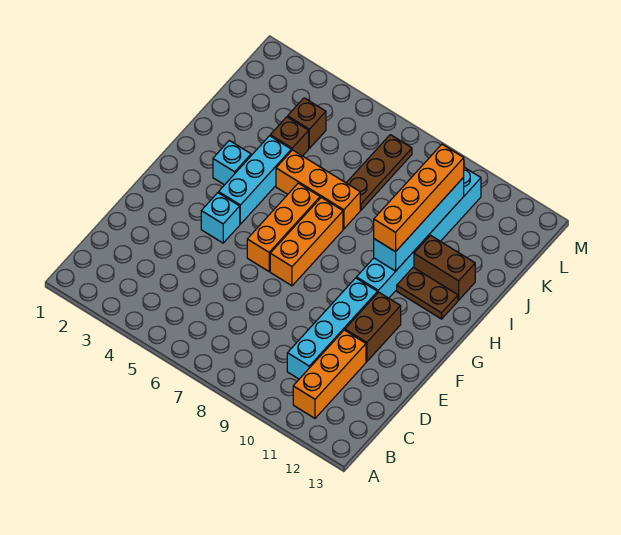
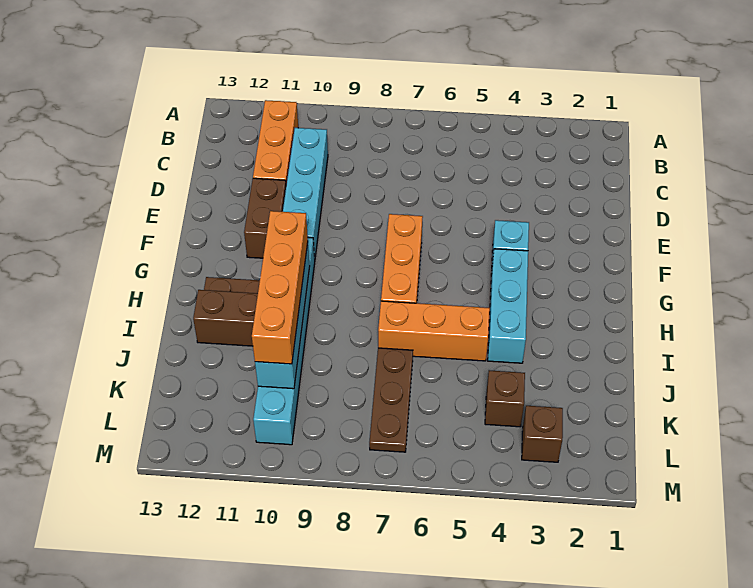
orange 1x3 brick [247,183,320,271] -> none
cyan 1x1 brick [213,141,251,185] -> none
brown 1x1 brick [270,117,309,156] -> brown 1x1 brick moved to [522,406,563,462]

